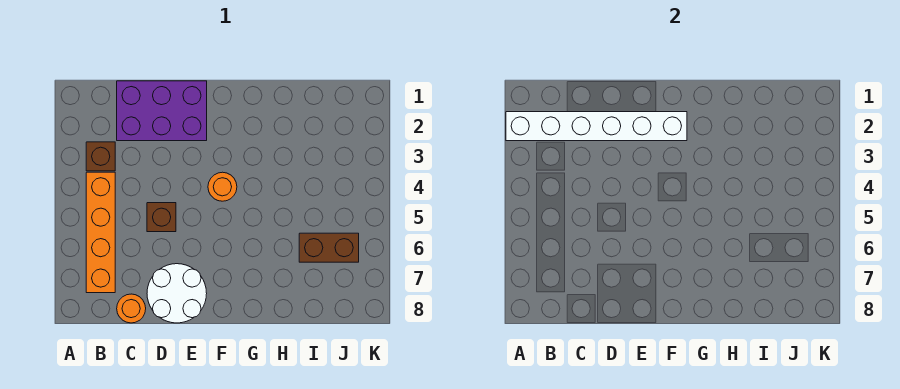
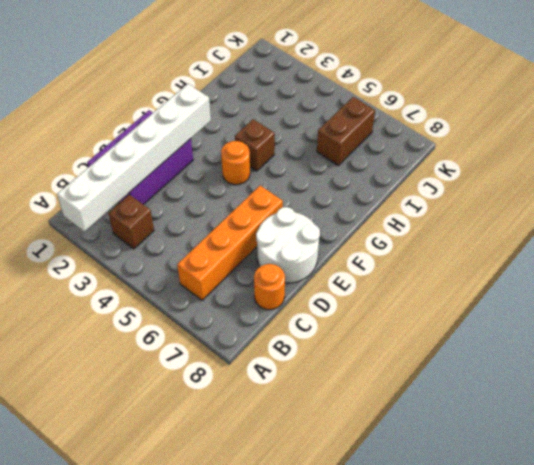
orange 1x4 brick [86,172,115,293] -> orange 1x4 brick turned to [177,186,283,300]
brown 1x1 brick [147,203,176,232] -> brown 1x1 brick moved to [235,119,275,171]

